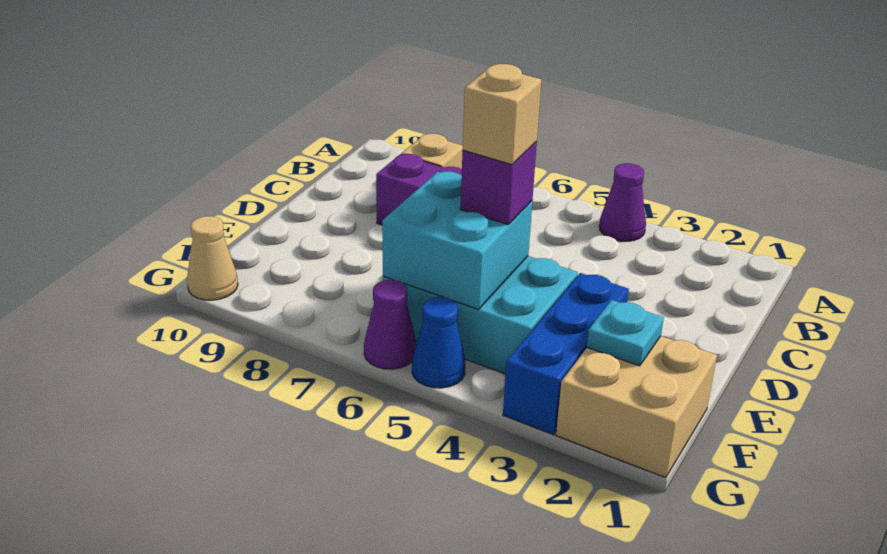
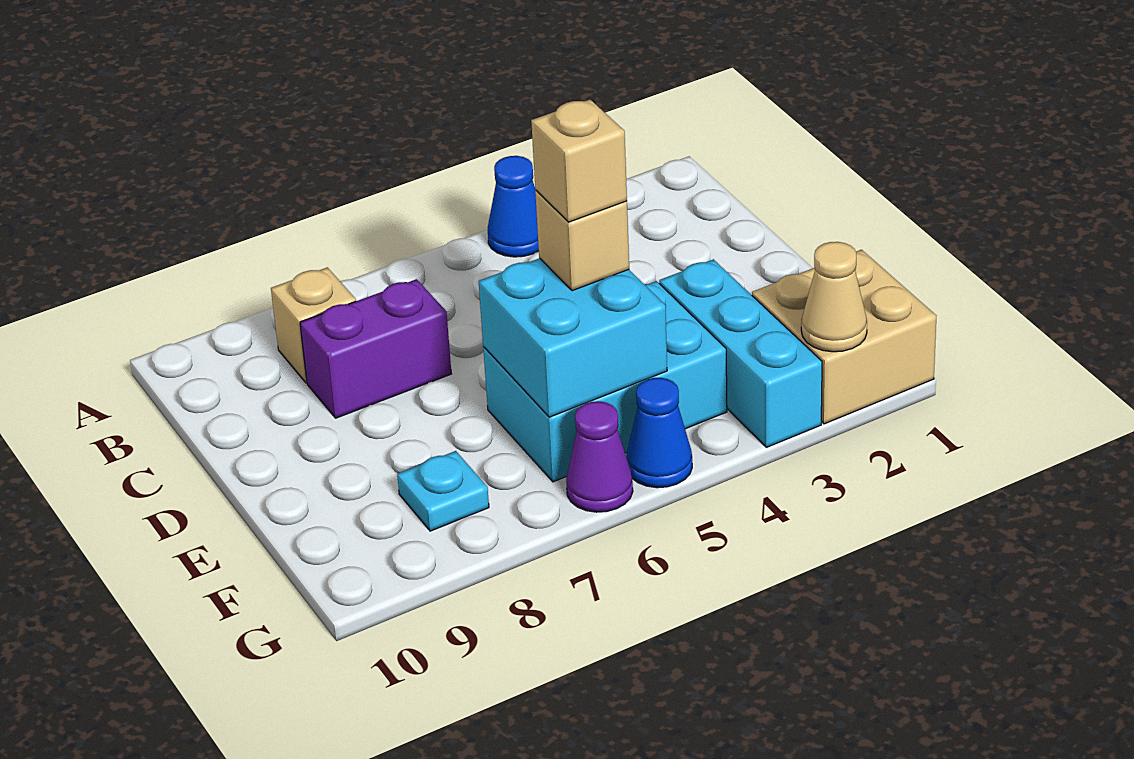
purple 1x1 cone [599,163,646,241] -> blue 1x1 cone [488,156,539,257]
blue 1x3 brick [503,273,629,434] -> cyan 1x3 brick [659,259,822,447]
purple 1x1 brick [460,142,537,224] -> tan 1x1 brick [535,191,629,291]
cyan 1x1 plate [587,300,664,366] -> cyan 1x1 plate moved to [397,451,489,531]
tan 1x1 cone [187,216,238,300] -> tan 1x1 cone moved to [801,242,867,352]

